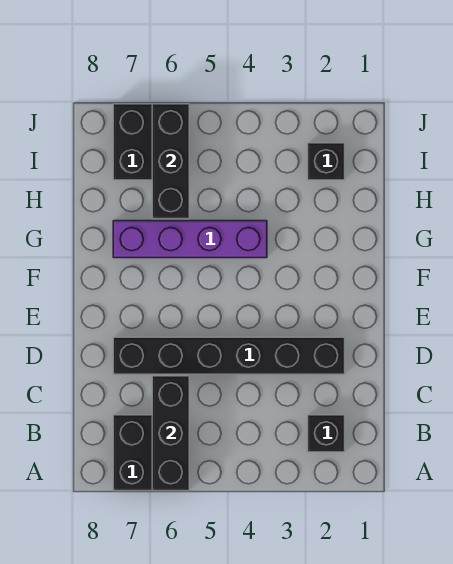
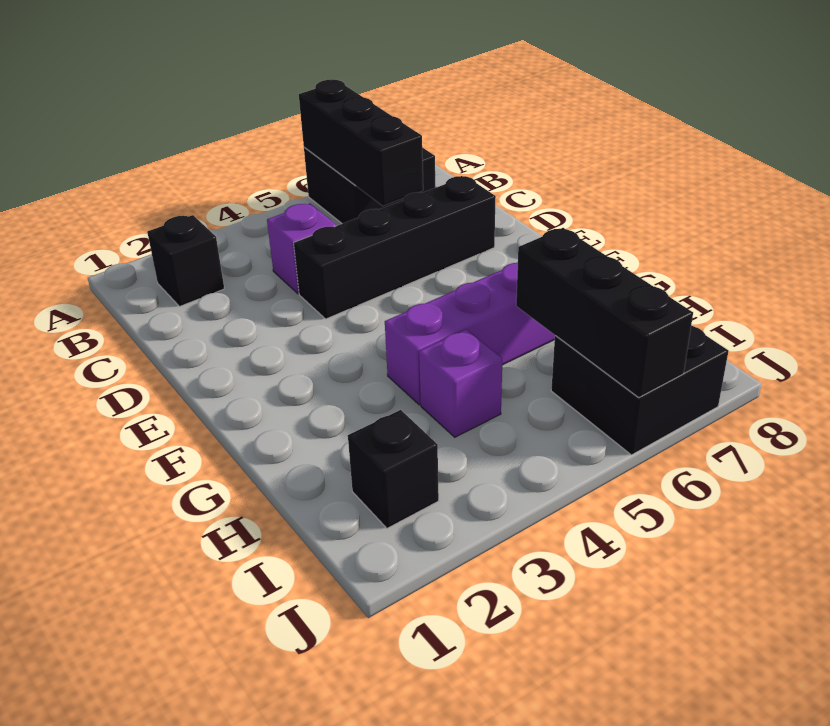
none -> purple 1x1 brick [267,204,336,294]
black 1x6 brick [113,337,345,374] -> black 1x4 brick [294,176,496,319]
none -> purple 1x1 brick [419,330,502,437]

